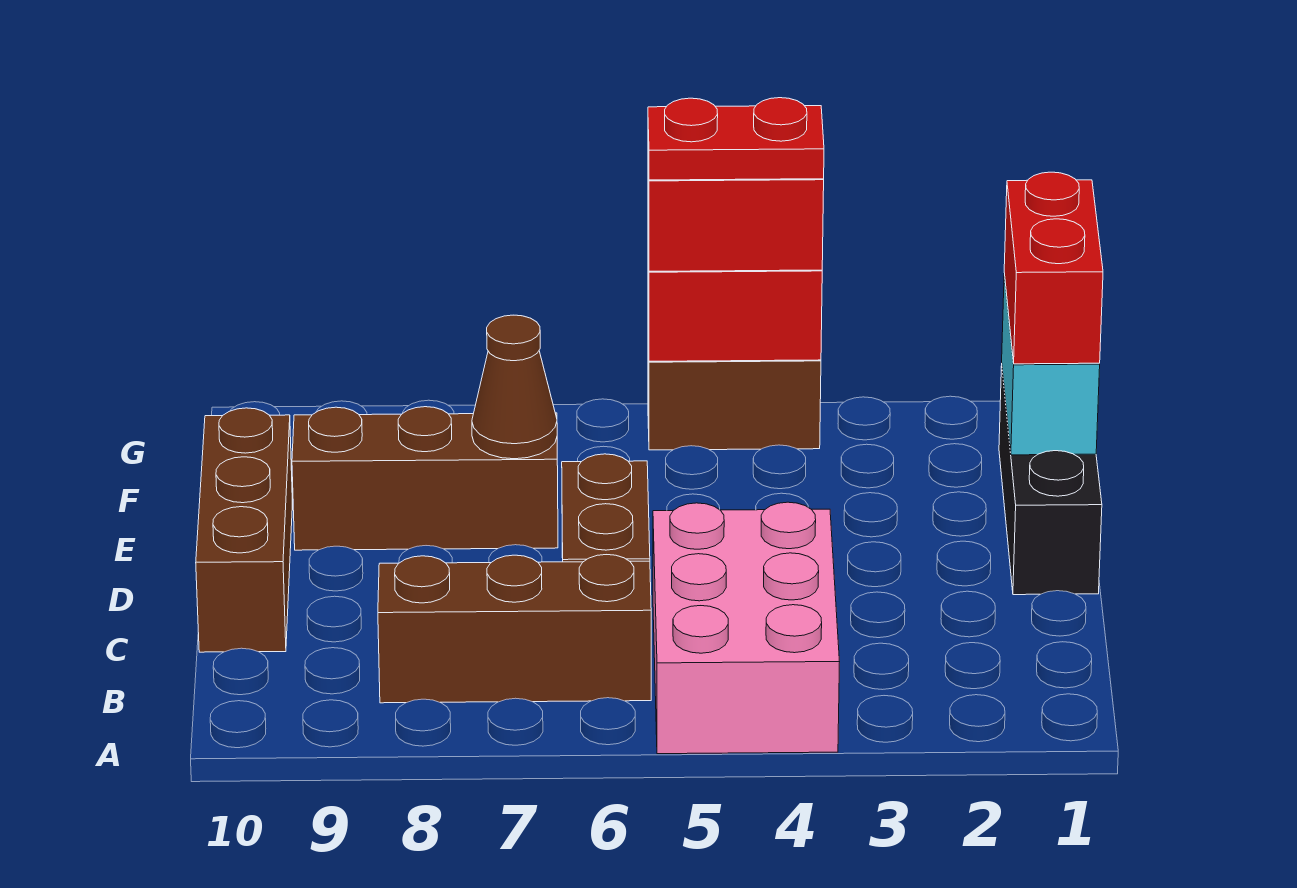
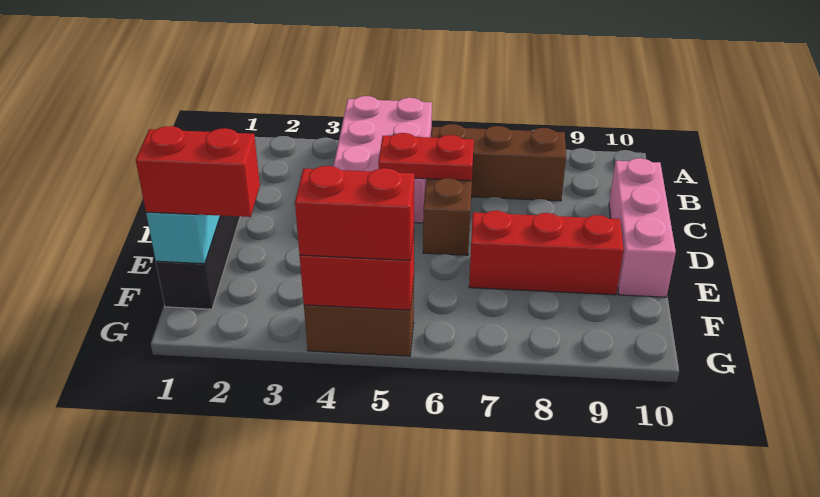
brown 1x3 brick [196,408,292,652] -> pink 1x3 brick [609,158,676,297]
red 1x2 brick [1004,172,1103,364] -> red 1x2 brick turned to [136,126,260,217]
brown 1x3 brick [292,407,558,550] -> red 1x3 brick [469,211,624,295]
brown 1x1 cone [472,315,557,459] -> none
red 1x2 plate [648,98,824,180] -> red 1x2 plate moved to [378,133,474,181]

